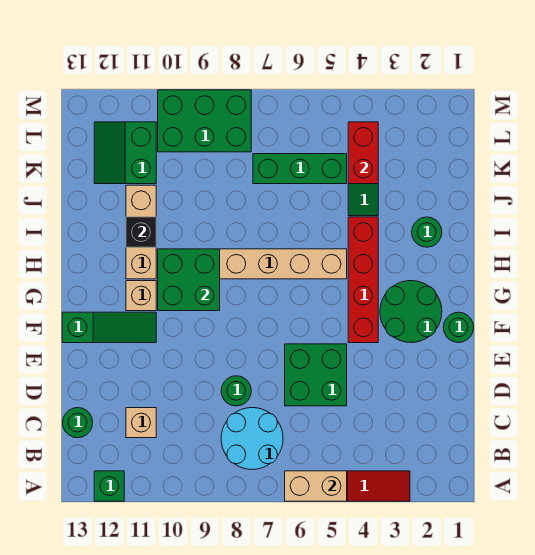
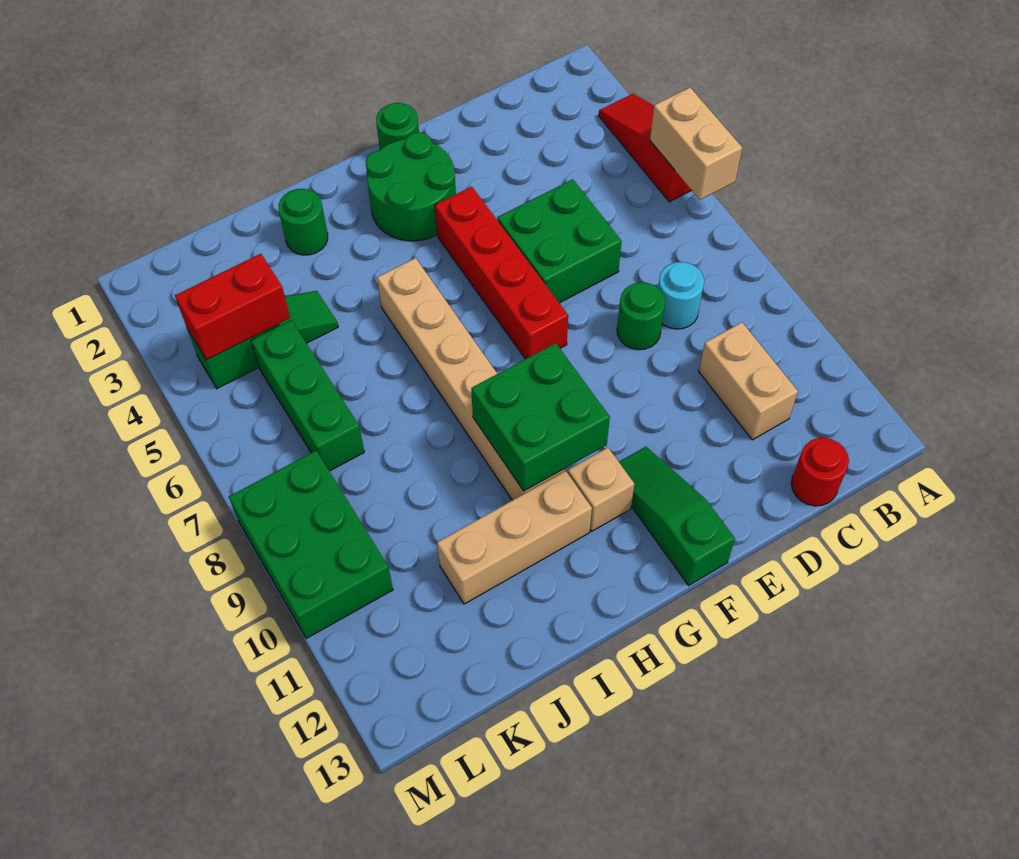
green 1x1 brick [94,471,124,501] -> none
cyan 2x2 round brick [221,408,283,470] -> cyan 1x1 round brick [658,262,704,329]
tan 1x1 brick [126,408,156,438] -> tan 1x2 brick [699,322,798,440]
green 1x1 round brick [63,408,93,438] -> red 1x1 round brick [791,438,849,506]
red 1x4 brick [348,217,378,343] -> red 1x4 brick turned to [435,187,568,359]
black 1x1 brick [126,217,156,247] -> none
green 2x2 slope [94,122,156,184] -> none

